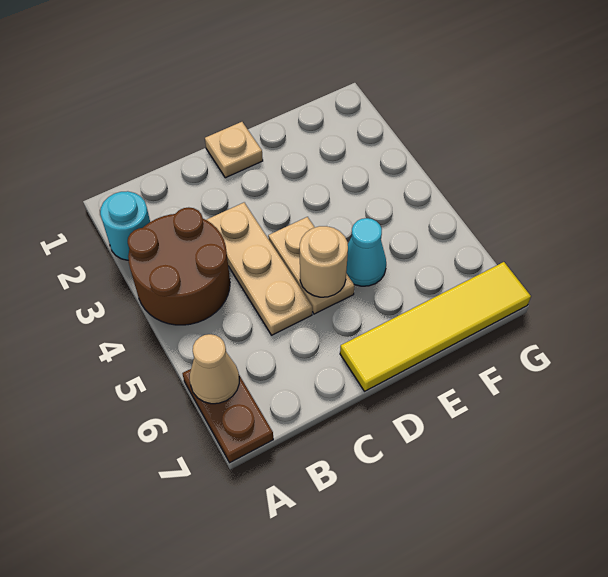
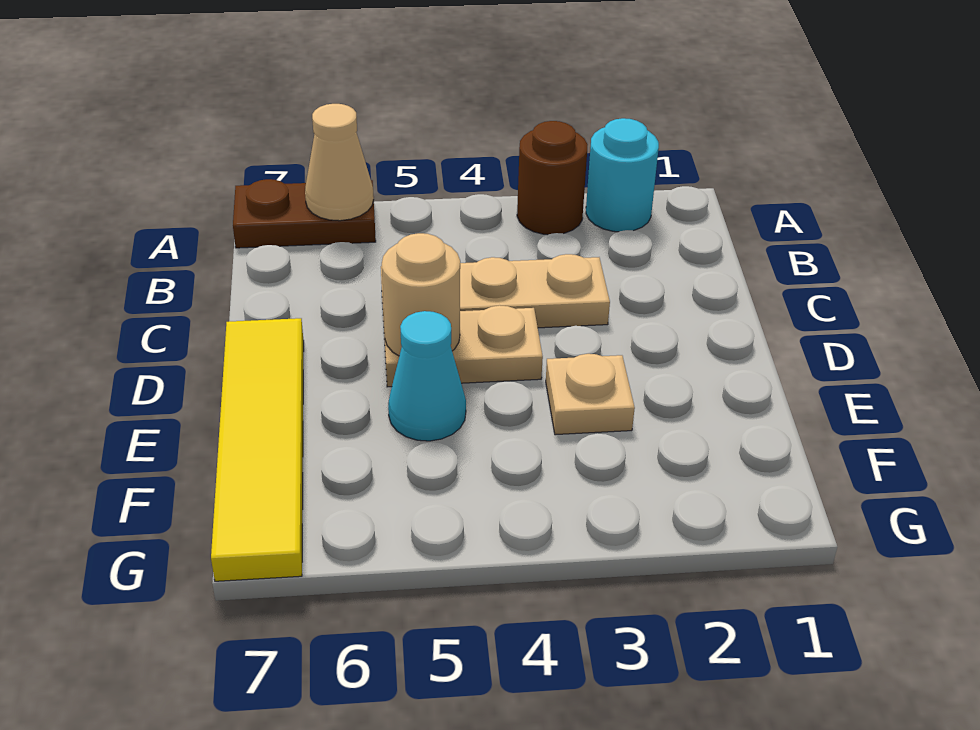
brown 2x2 round brick [128,207,230,325] -> brown 1x1 round brick [517,121,588,235]
tan 1x1 plate [205,122,263,178] -> tan 1x1 plate moved to [546,354,635,435]

